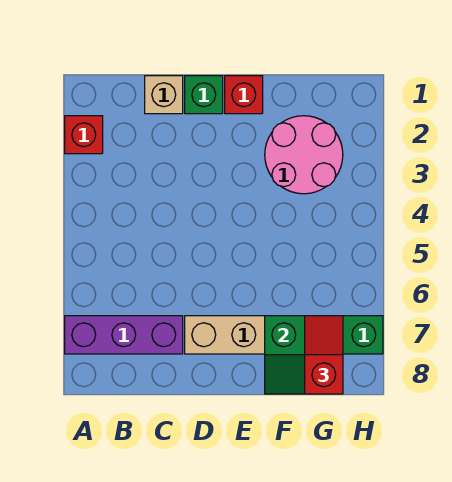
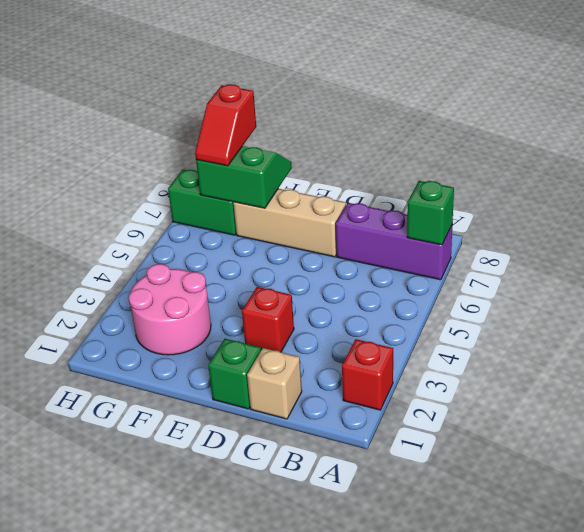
none -> green 1x1 brick [407,181,454,245]
red 1x1 brick [225,76,263,114] -> red 1x1 brick moved to [242,287,294,352]

